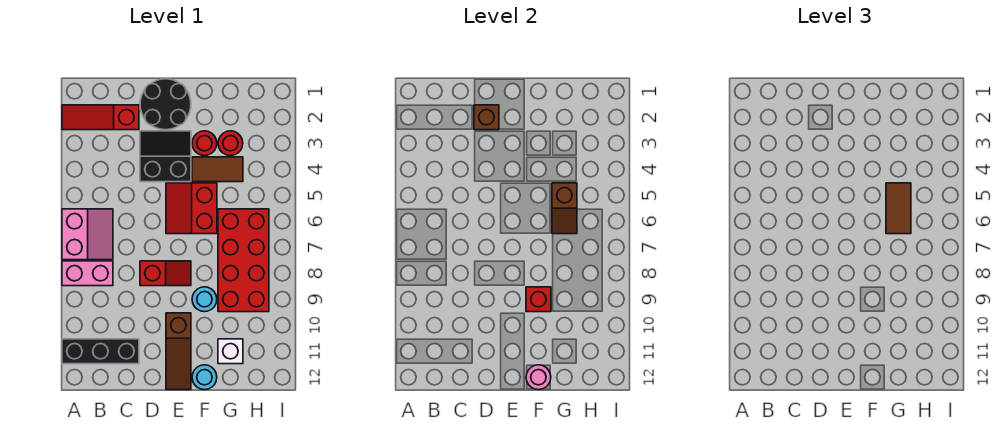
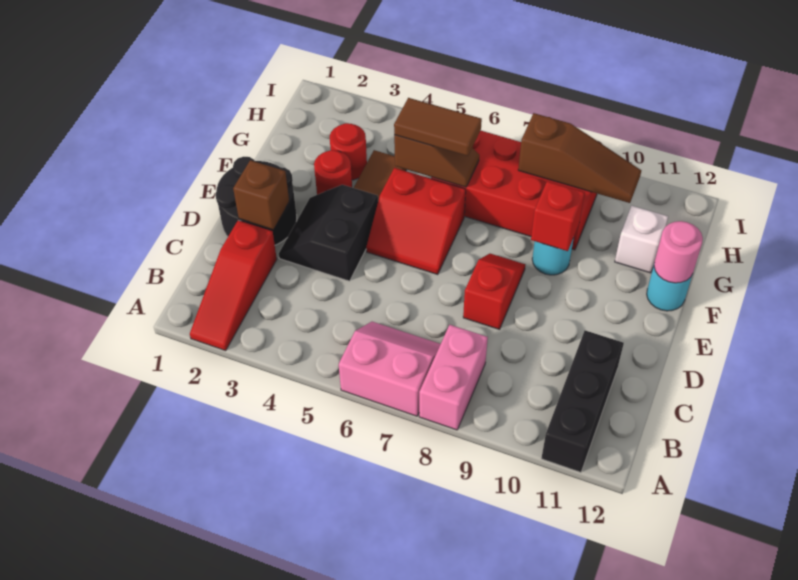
brown 1x3 slope [166,313,191,390] -> brown 1x3 slope moved to [518,113,641,203]

